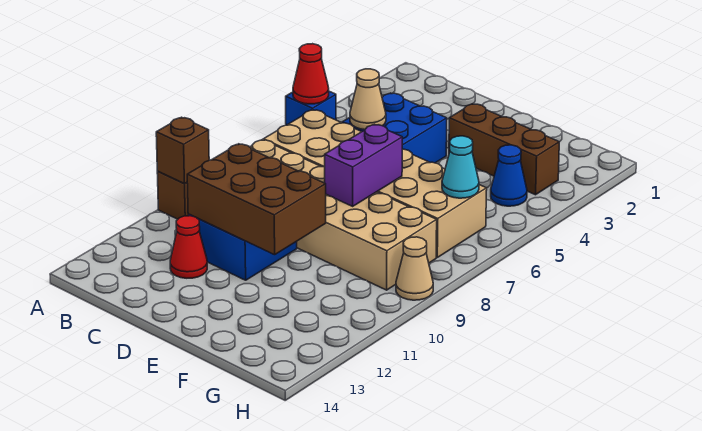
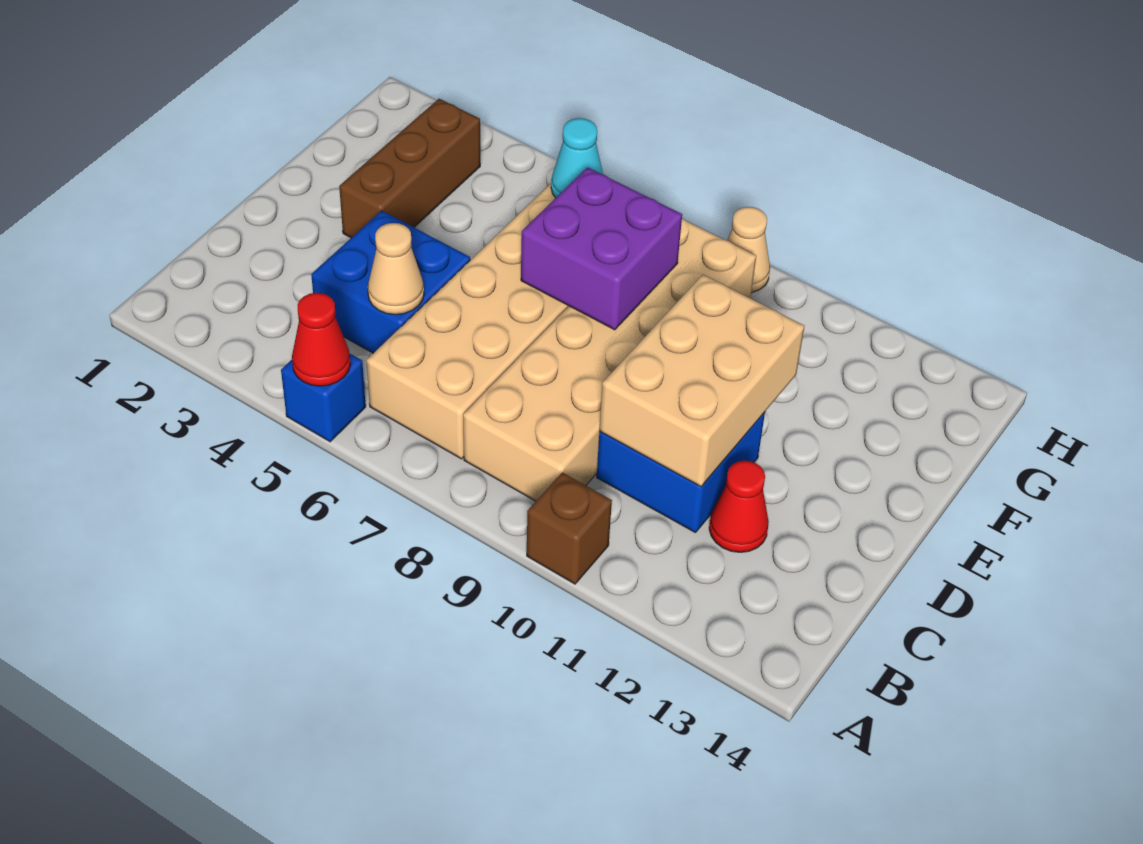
brown 1x1 brick [156,117,209,184] -> none
brown 2x3 brick [187,144,326,255] -> tan 2x3 brick [599,275,805,486]
purple 1x2 brick [325,124,402,206] -> purple 2x2 brick [521,168,682,330]
blue 1x1 cone [491,145,527,206] -> none

